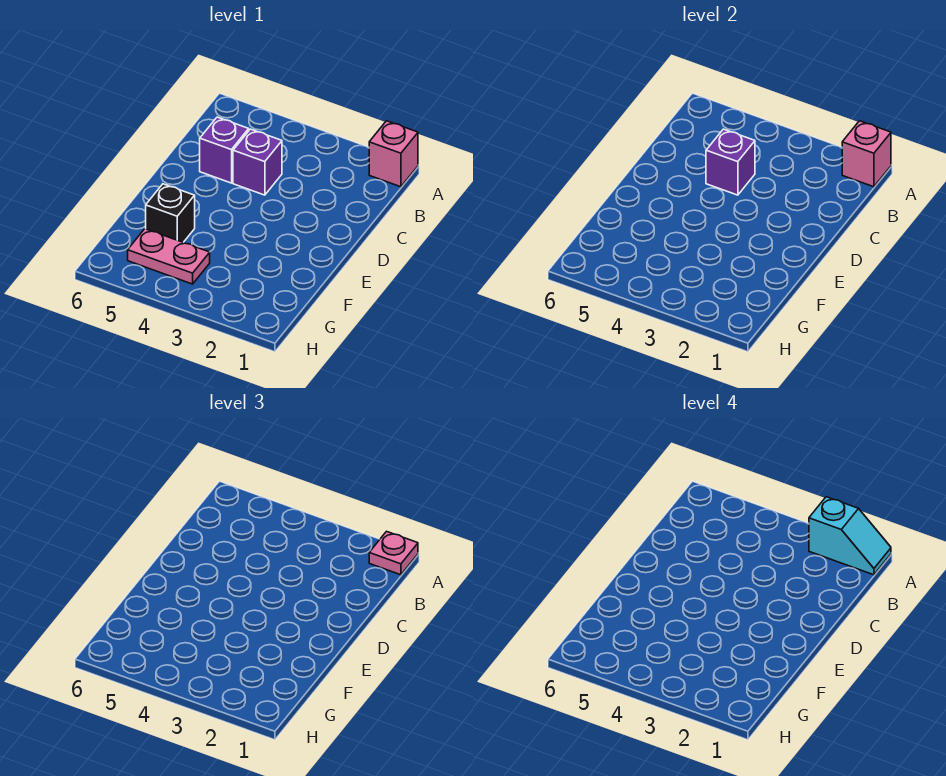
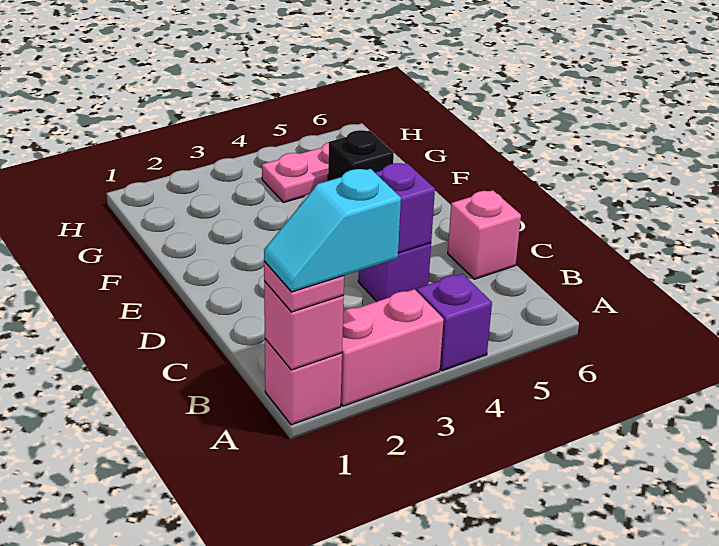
none -> pink 1x2 brick [341,289,444,406]
purple 1x1 brick [200,117,249,183] -> purple 1x1 brick moved to [417,274,492,371]
none -> pink 1x1 brick [448,190,521,279]

